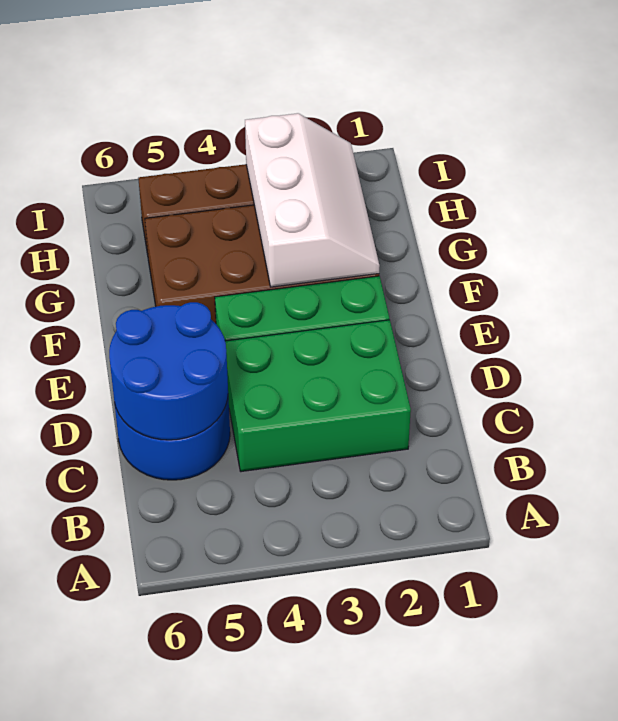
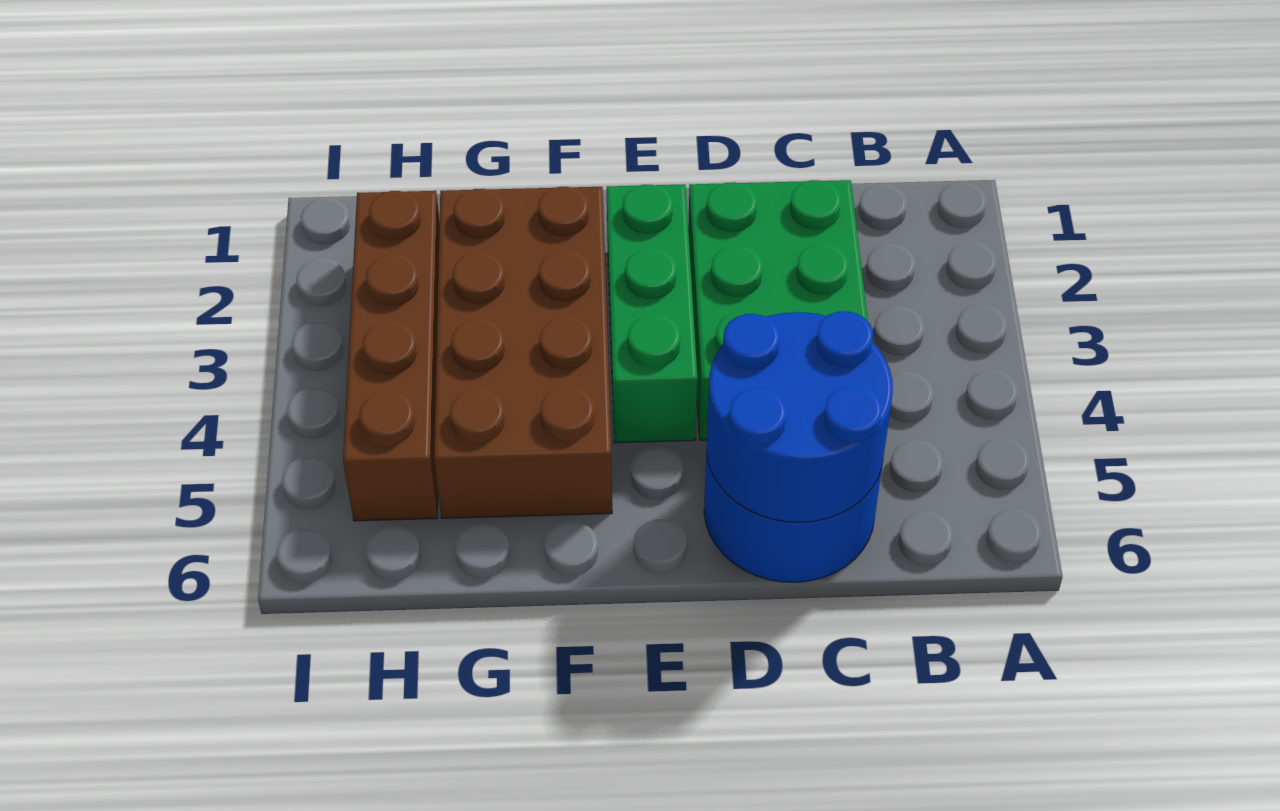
white 2x3 slope [245,113,380,287] -> none

